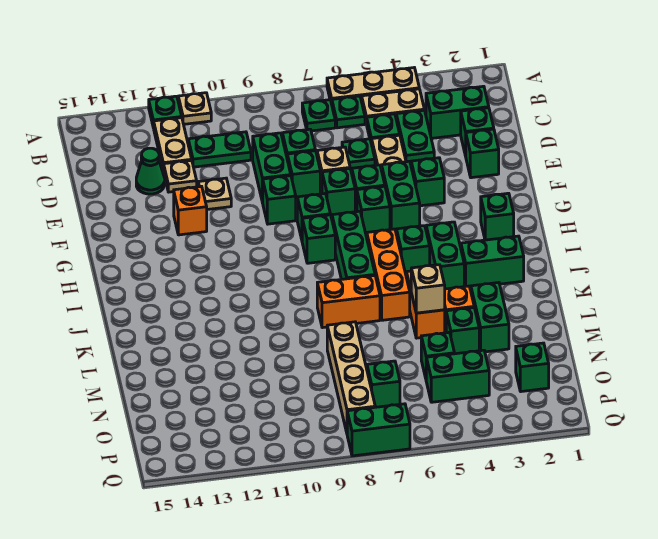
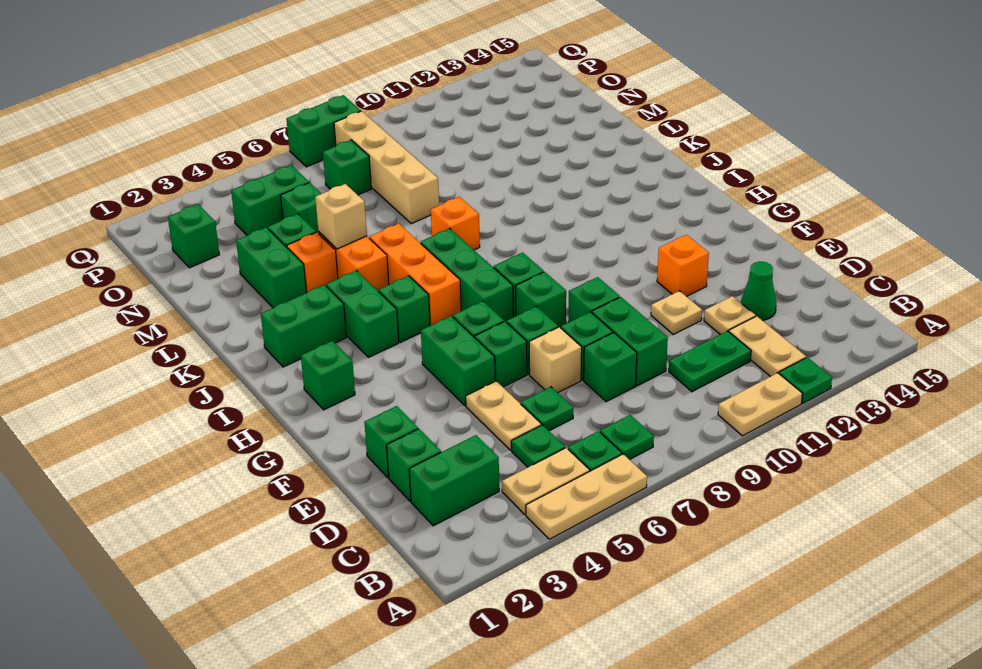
tan 1x1 plate [178,93,211,124] -> tan 1x2 plate [718,373,802,436]
green 1x2 plate [396,110,434,163] -> none
green 1x1 brick [411,158,444,206] -> none
orange 1x2 brick [317,276,380,328] -> orange 1x1 brick [431,197,480,250]

